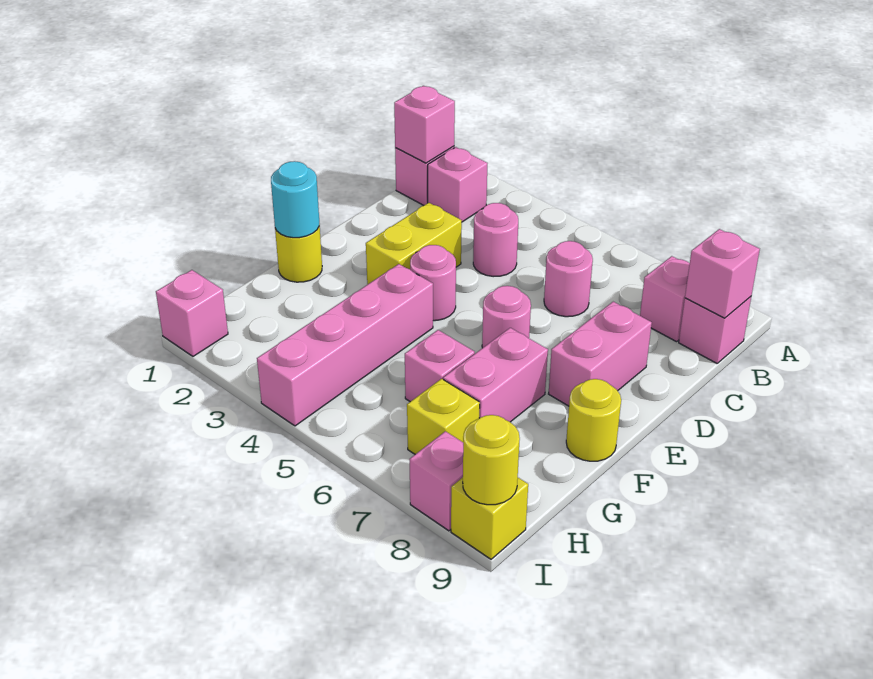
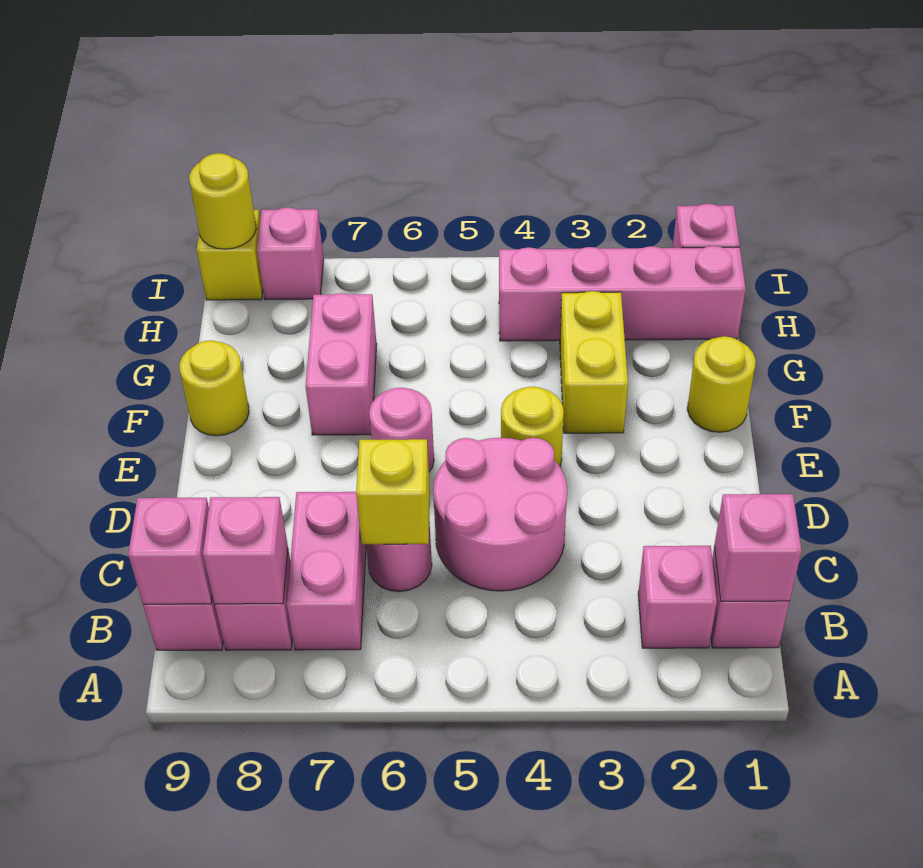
pink 1x1 round brick [473,203,518,277] -> pink 2x2 round brick [433,438,567,591]
yellow 1x2 brick [366,203,462,285] -> yellow 1x2 brick moved to [560,291,628,433]
pink 1x2 brick [549,302,652,406] -> pink 1x2 brick moved to [287,492,366,650]
pink 1x1 round brick [410,245,456,321] -> yellow 1x1 round brick [501,387,564,466]
cyan 1x1 round brick [271,161,319,238] -> none
pink 1x4 brick [257,264,433,426] -> pink 1x4 brick turned to [499,246,746,341]
pink 1x1 brick [405,330,475,402] -> pink 1x1 brick moved to [203,497,288,604]
yellow 1x1 brick [407,379,480,454] -> yellow 1x1 brick moved to [356,439,430,544]

